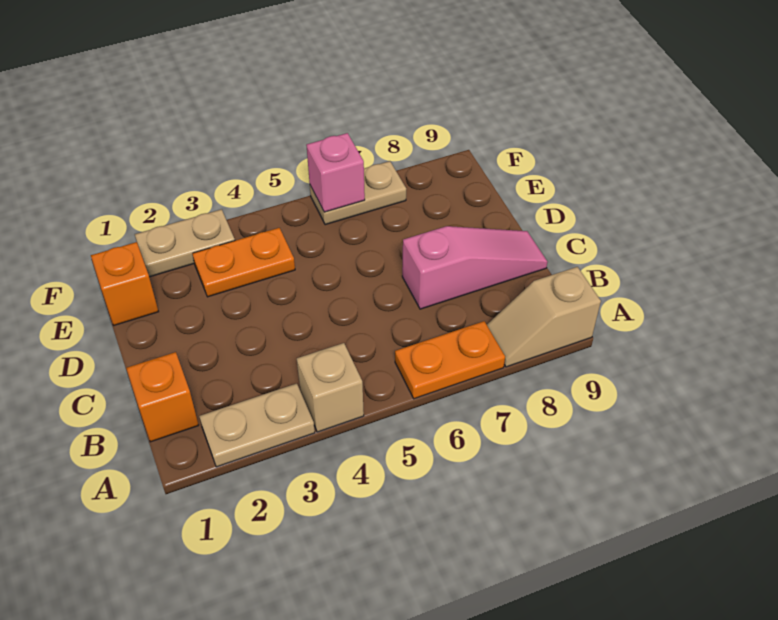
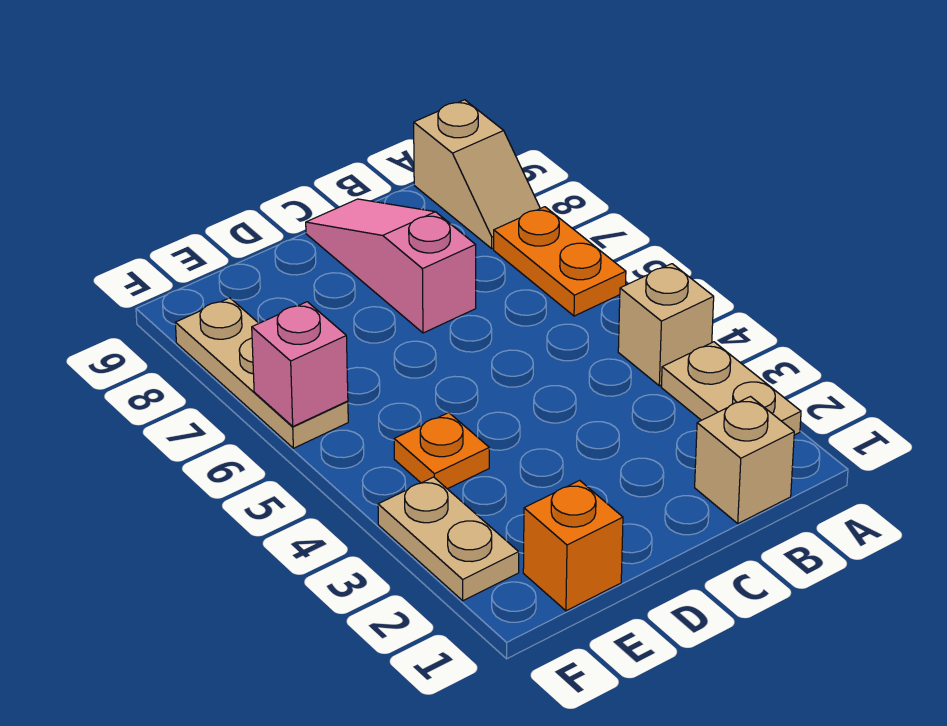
orange 1x1 brick [126,352,199,442] -> tan 1x1 brick [695,397,794,523]
orange 1x2 plate [192,228,295,297] -> orange 1x1 plate [394,413,489,489]
tan 1x2 plate [310,161,406,225] -> tan 1x3 plate [175,298,348,448]

